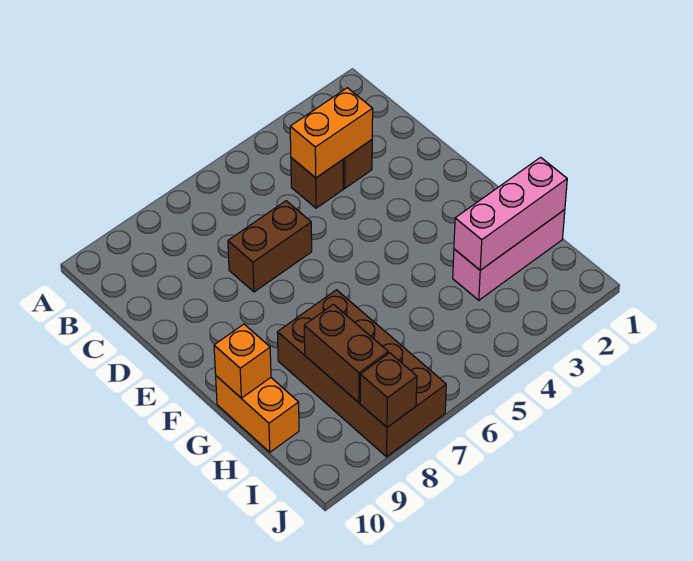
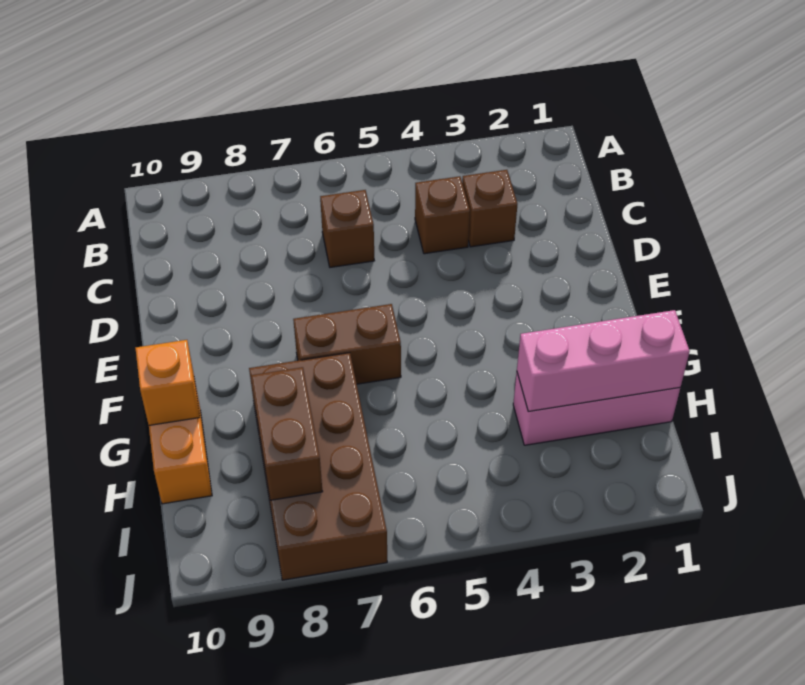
orange 1x2 brick [290,88,373,178] -> none
brown 1x2 brick [228,201,312,292] -> brown 1x2 brick moved to [293,304,401,384]
brown 1x1 brick [360,353,417,427] -> brown 1x1 brick moved to [320,190,374,267]

